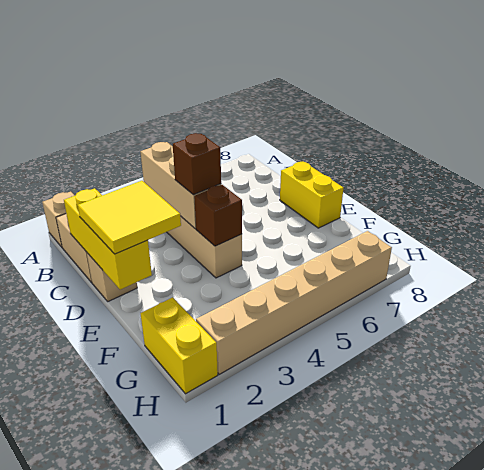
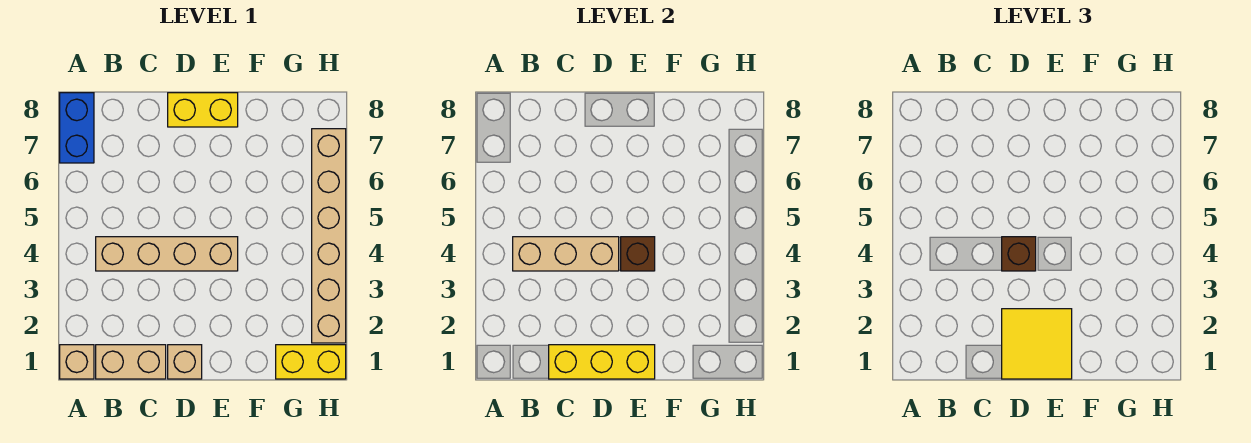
none -> blue 1x2 brick [60,93,94,163]

